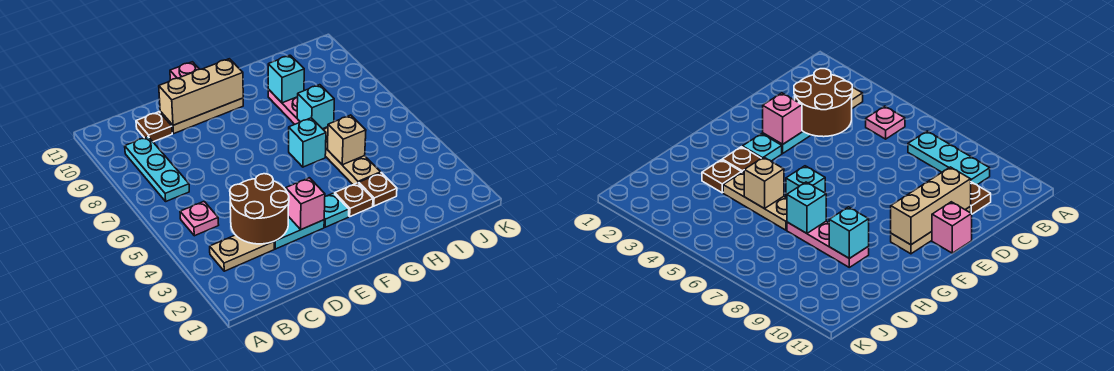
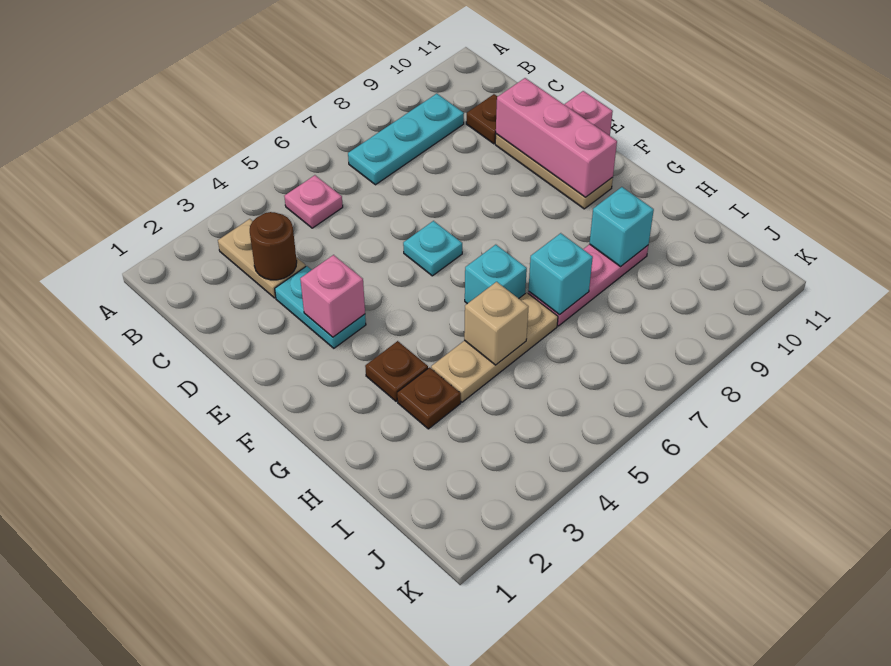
brown 2x2 round brick [230,174,289,244] -> brown 1x1 round brick [250,212,297,280]
tan 1x3 brick [159,59,243,125] -> pink 1x3 brick [496,78,617,197]
cyan 1x1 plate [324,193,349,227] -> cyan 1x1 plate moved to [403,221,462,276]

